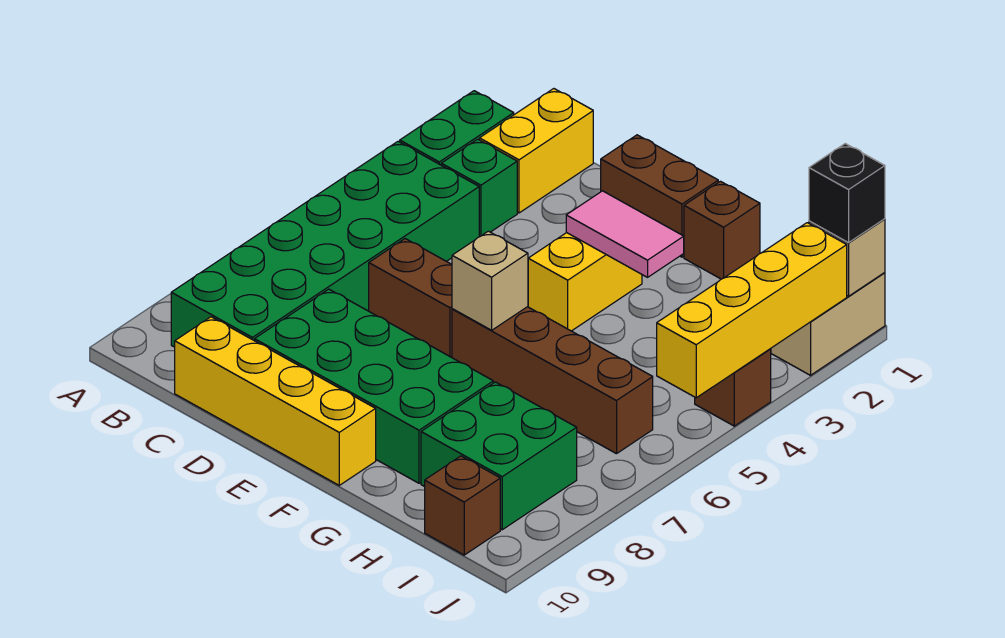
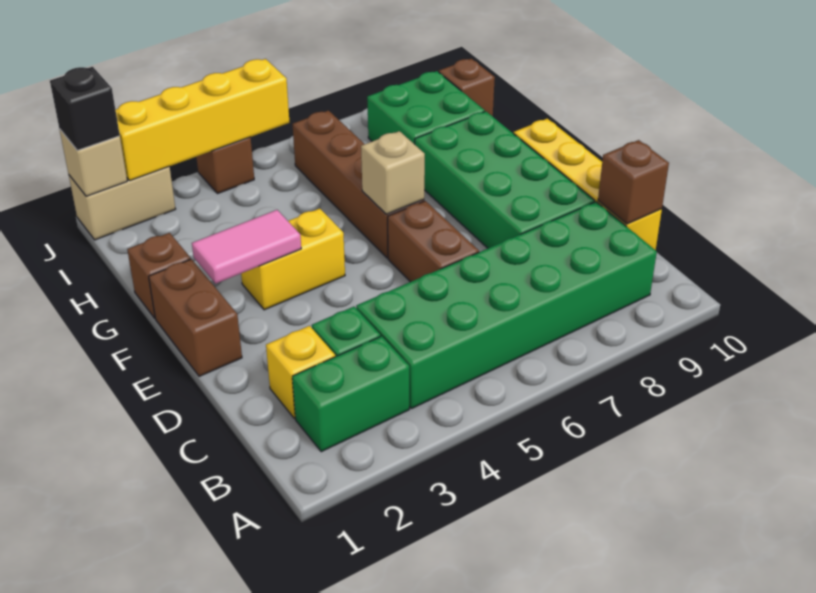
yellow 1x2 brick [479,89,593,213] -> yellow 1x1 brick [266,326,335,419]
none -> brown 1x1 brick [598,140,669,224]
pink 1x2 tile [566,191,684,277] -> pink 1x2 tile turned to [192,210,301,284]

